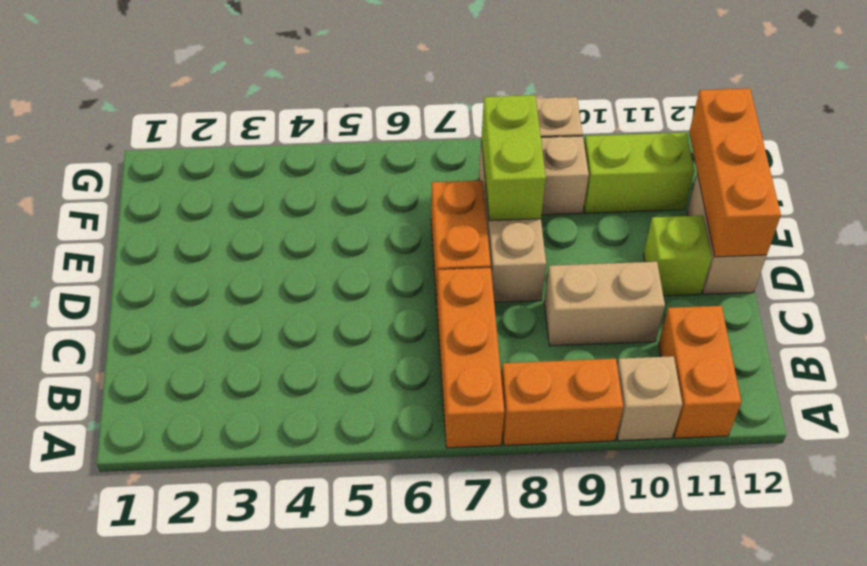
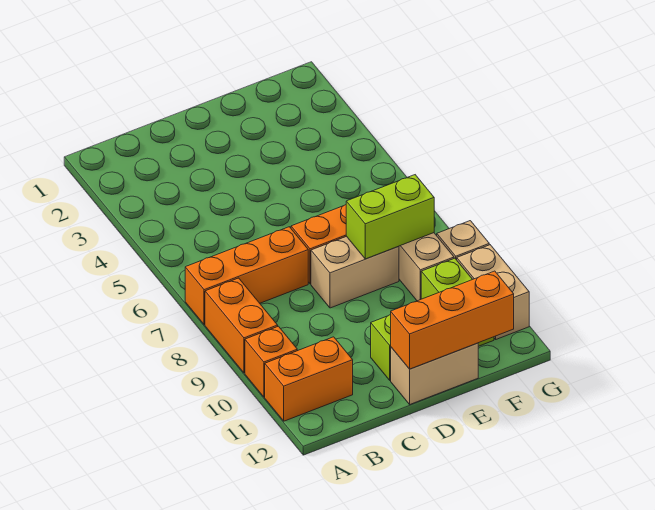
tan 1x1 brick [617,356,682,441] -> orange 1x1 brick [245,326,297,397]
tan 1x2 brick [544,262,665,346] -> tan 1x2 brick moved to [457,245,529,339]

